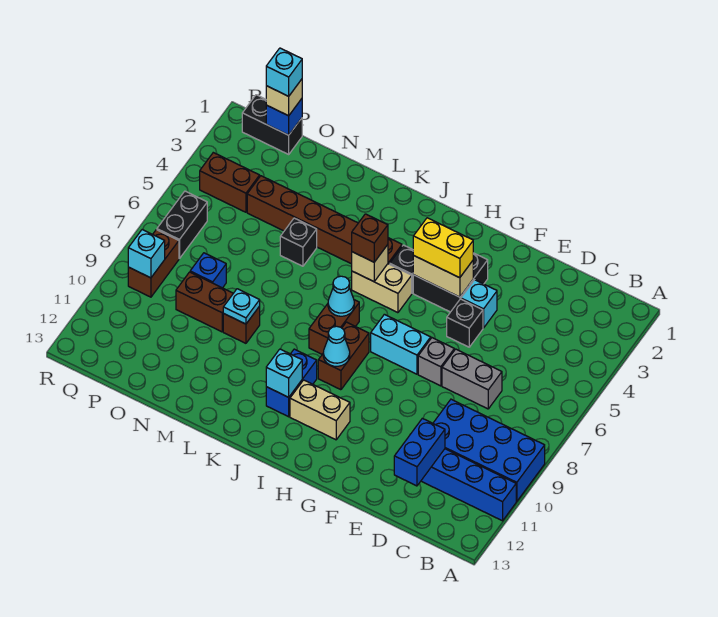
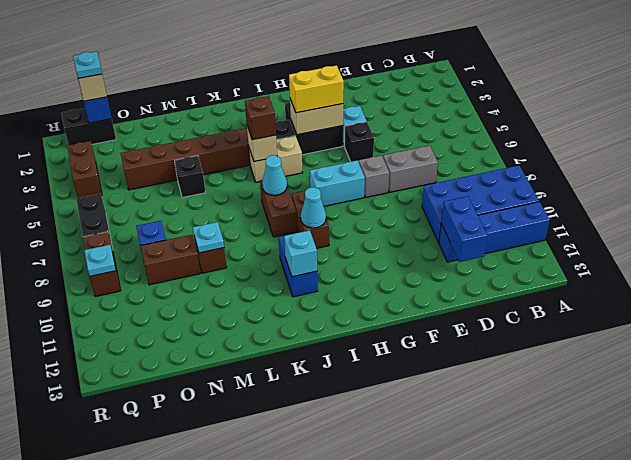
tan 1x2 brick [290,380,350,440] -> none
cyan 1x1 brick [266,48,302,96] -> cyan 1x1 plate [73,51,102,79]
brown 1x2 brick [200,153,260,212] -> brown 1x2 brick turned to [67,141,102,198]
cyan 1x1 brick [128,230,165,278] -> cyan 1x1 plate [84,245,116,276]

